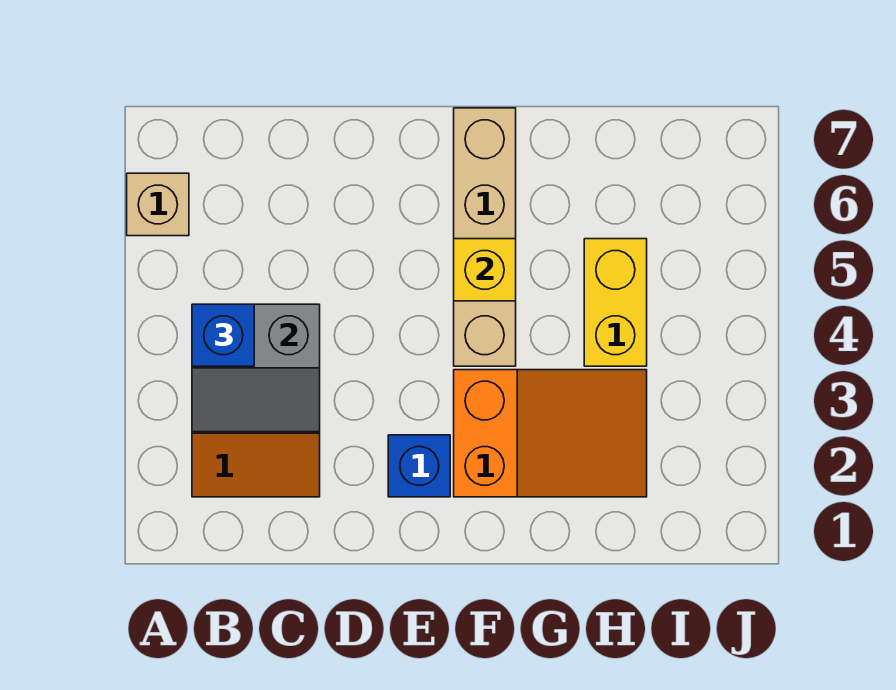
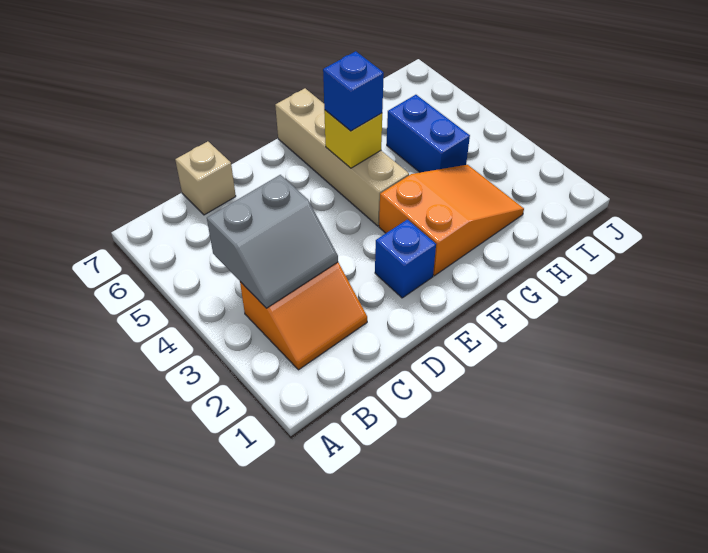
tan 1x1 brick [127,173,189,236] -> tan 1x1 brick moved to [175,141,236,215]
blue 1x1 brick [192,304,254,366] -> blue 1x1 brick moved to [323,51,384,131]
yellow 1x2 brick [584,239,647,366] -> blue 1x2 brick [387,95,470,172]

